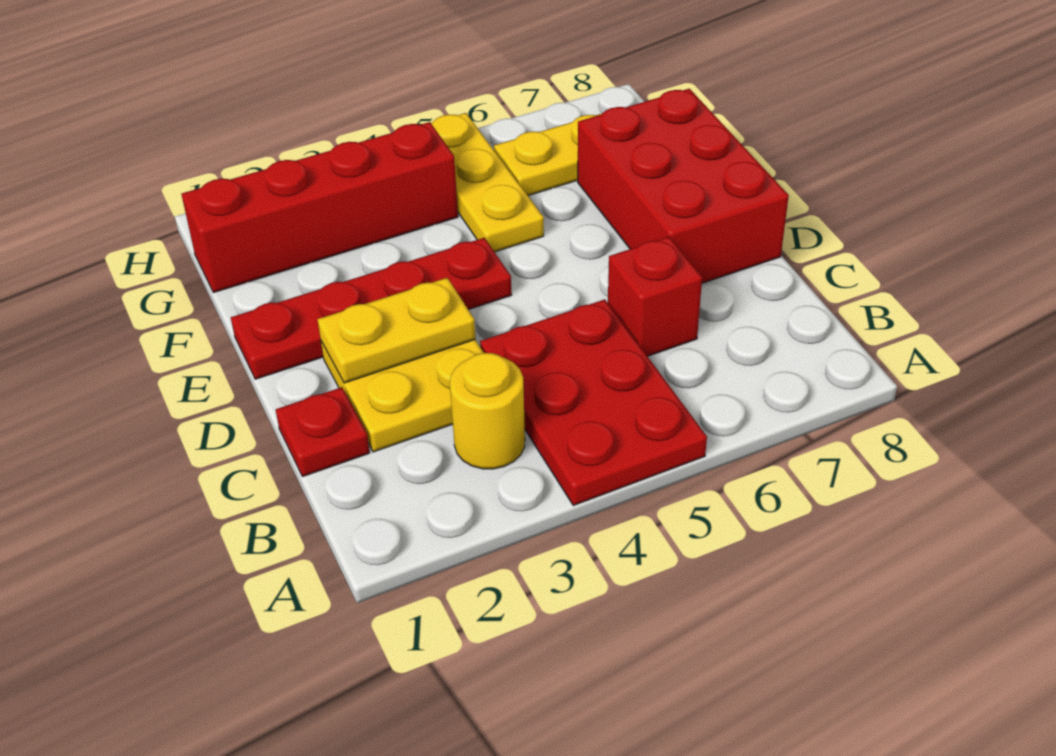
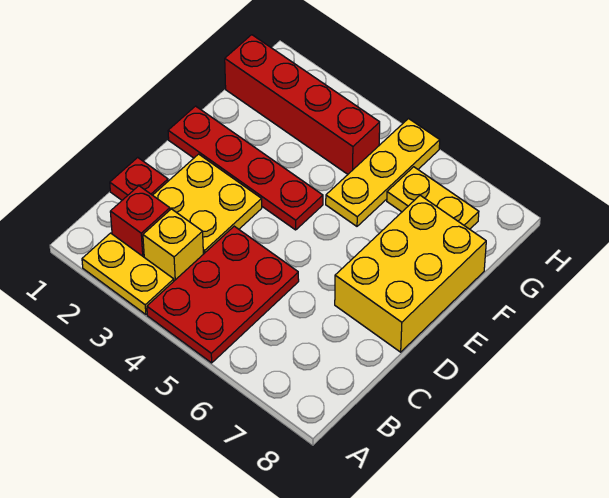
yellow 1x1 round brick [450,353,525,469] -> yellow 1x1 brick [143,209,203,281]
red 1x1 brick [608,237,702,356] -> red 1x1 brick moved to [110,186,170,257]
yellow 1x2 plate [317,278,475,383] -> yellow 1x2 plate moved to [82,233,174,314]
red 2x3 brick [578,89,789,283] -> yellow 2x3 brick [335,195,486,352]

